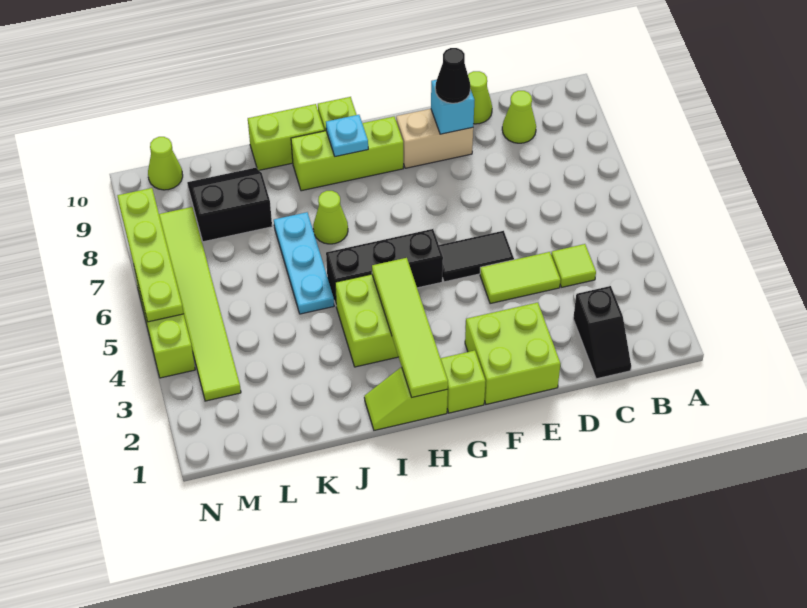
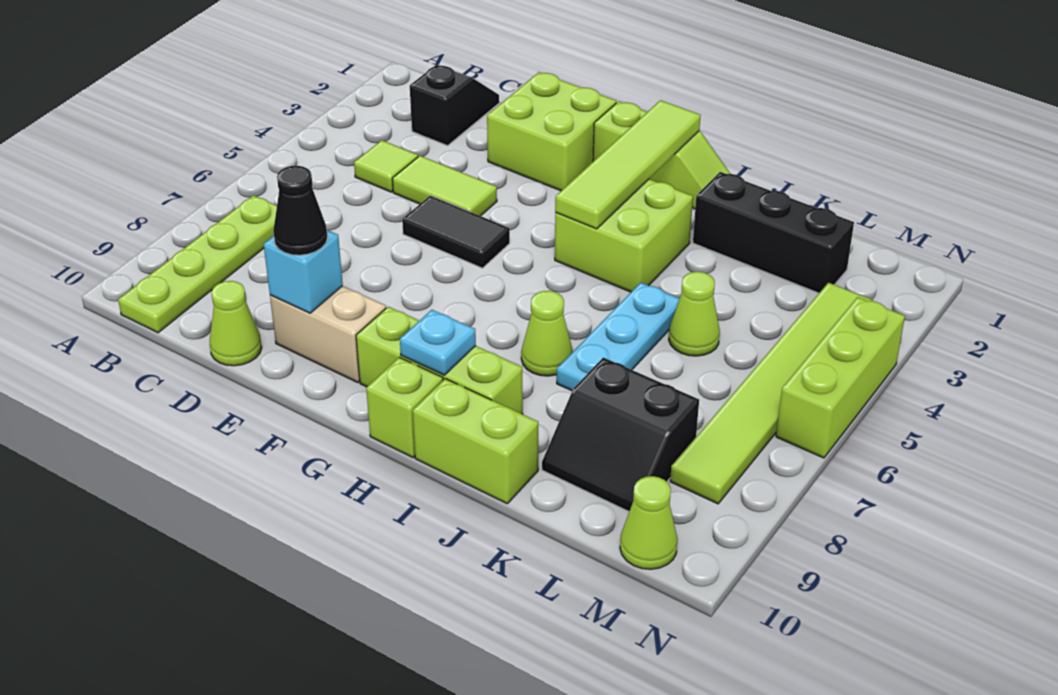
lime 1x1 cone [502,91,536,143] -> lime 1x1 cone moved to [669,272,720,356]
black 1x3 brick [326,229,443,305] -> black 1x3 brick moved to [693,172,854,293]
lime 1x4 plate [117,188,184,322] -> lime 1x4 plate moved to [118,195,277,333]

